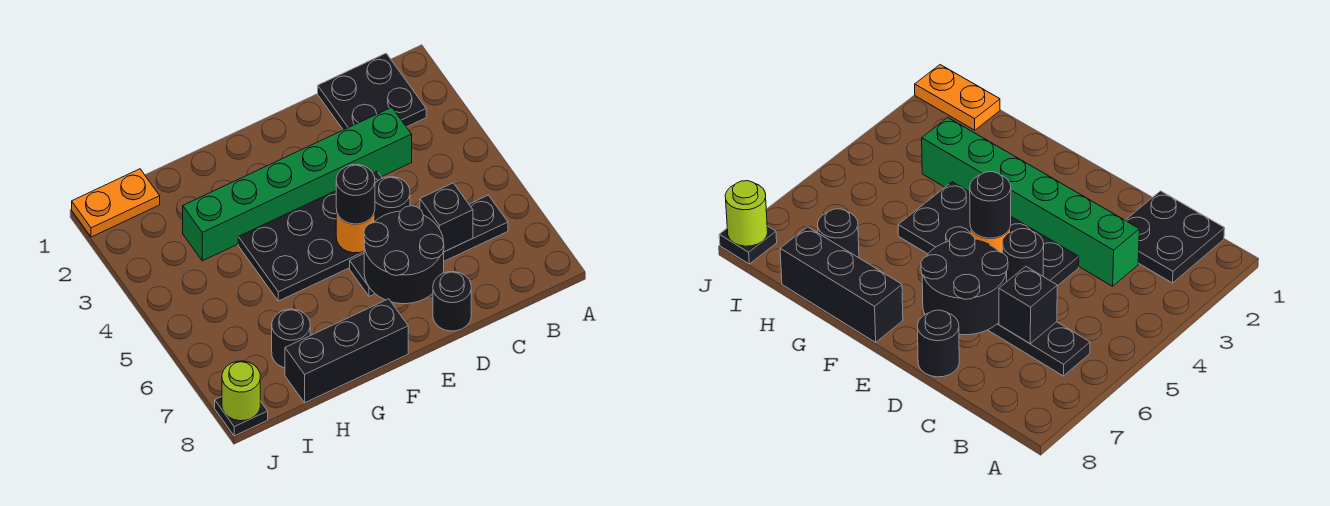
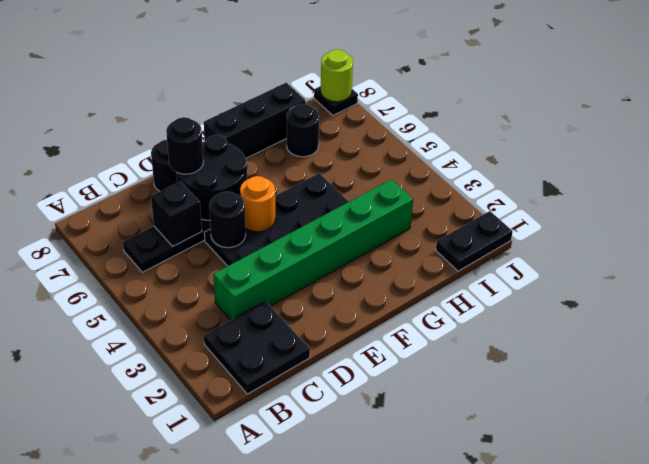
black 1x1 round brick [336,164,375,224] -> black 1x1 round brick moved to [166,117,204,174]
orange 1x2 plate [72,169,160,237] -> black 1x2 plate [436,211,513,271]

